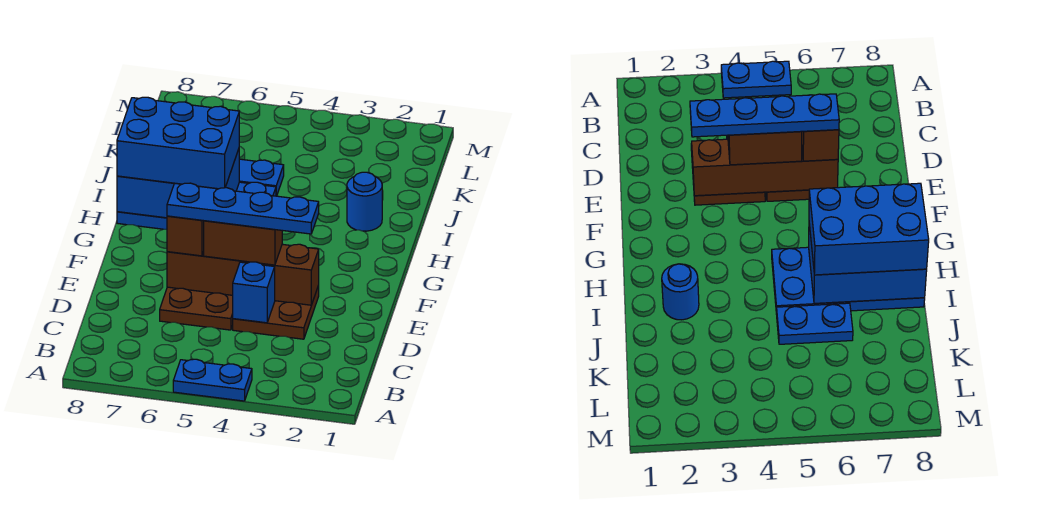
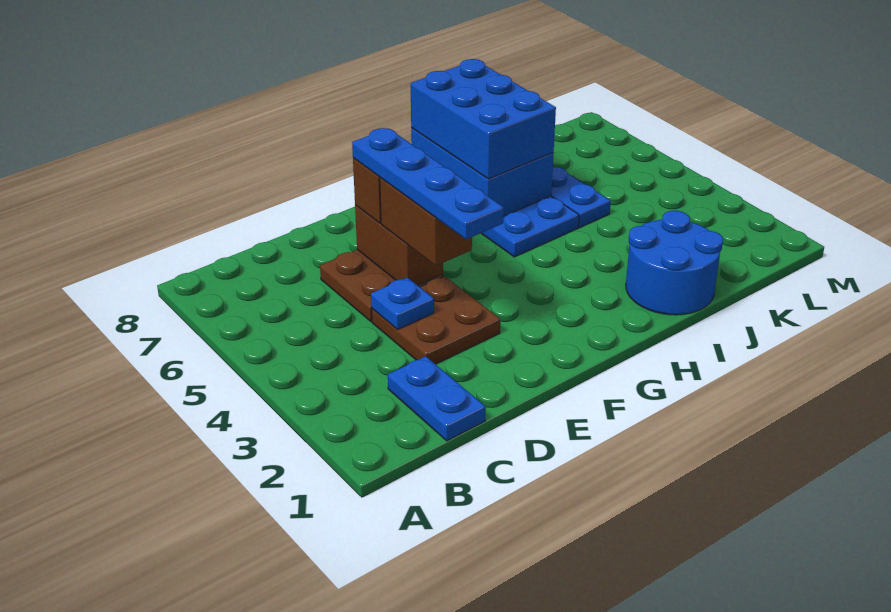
blue 1x2 plate [173,359,252,401] -> blue 1x2 plate moved to [388,356,486,441]
blue 1x1 brick [233,262,275,323] -> blue 1x1 plate [371,277,434,329]
brown 1x4 brick [167,244,319,305] -> brown 1x2 brick [355,205,443,285]
blue 1x1 round brick [347,172,382,231] -> blue 2x2 round brick [626,211,723,315]

